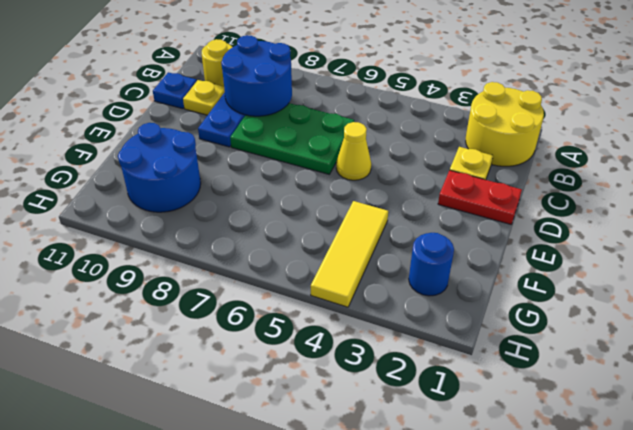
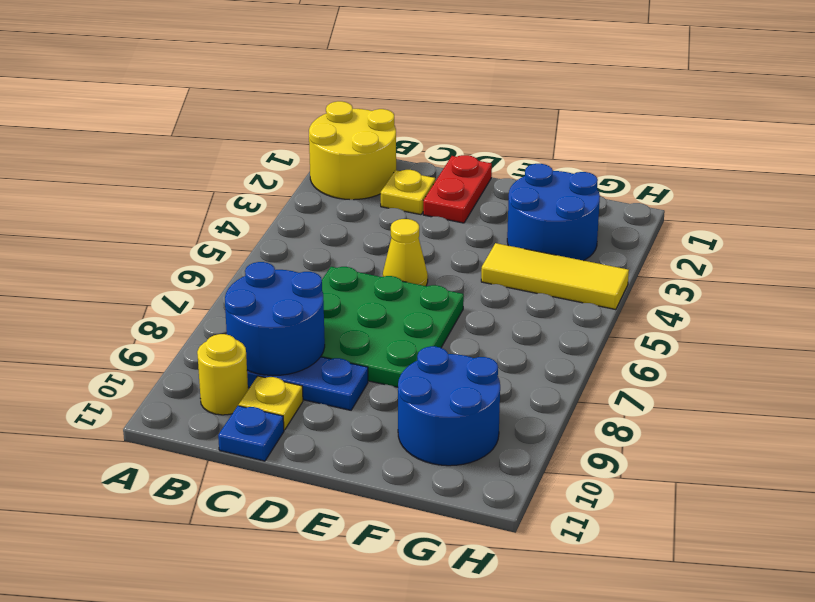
green 2x3 plate [230,103,354,174] -> green 3x3 plate [321,267,464,387]
blue 1x1 round brick [409,233,454,296] -> blue 2x2 round brick [507,164,600,261]

